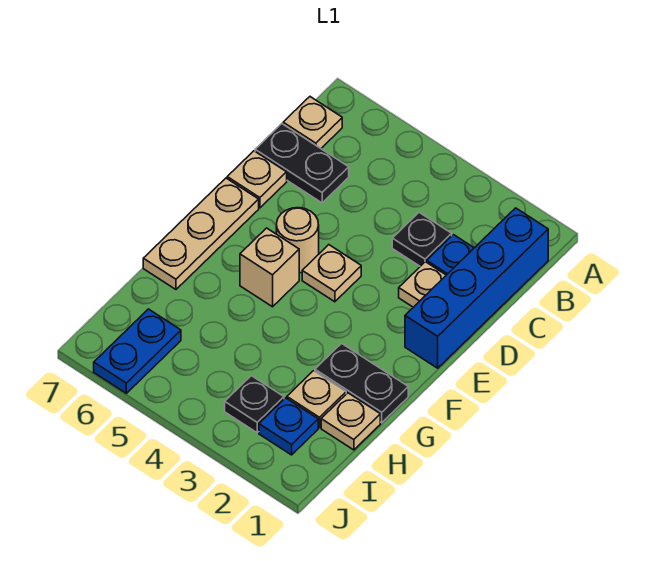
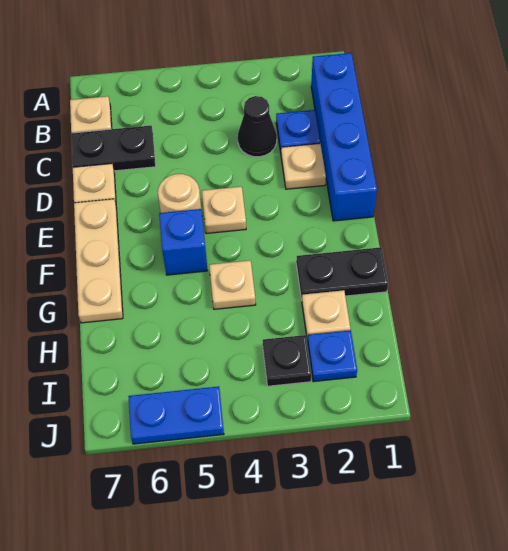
black 1x1 plate [392,213,452,266] -> black 1x1 cone [238,96,277,157]
tan 1x1 brick [240,228,299,307] -> blue 1x1 brick [159,209,208,275]
tan 1x1 plate [321,393,380,450] -> tan 1x1 plate moved to [209,260,256,309]
blue 1x2 plate [94,309,181,393] -> blue 1x2 plate turned to [128,386,224,444]

